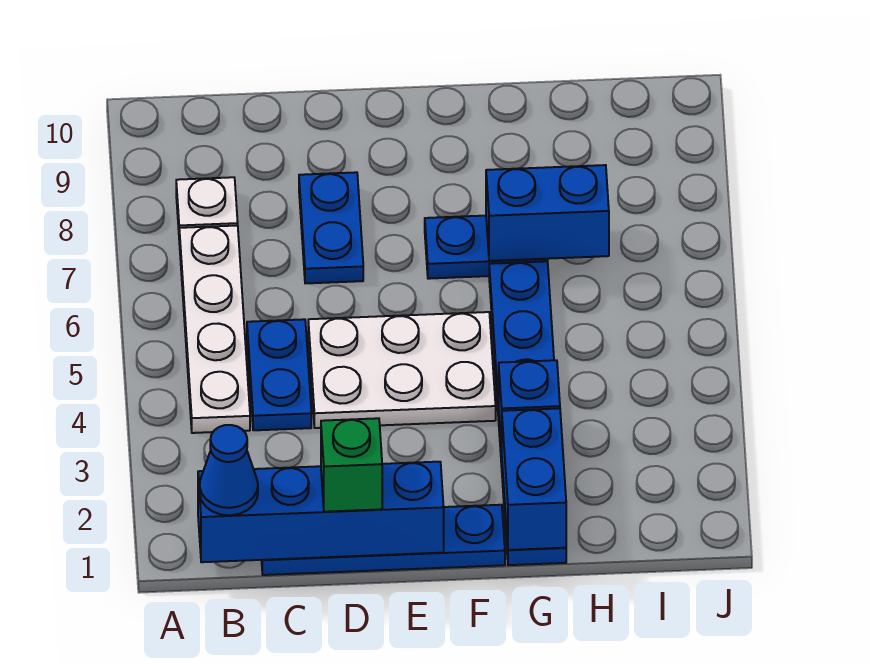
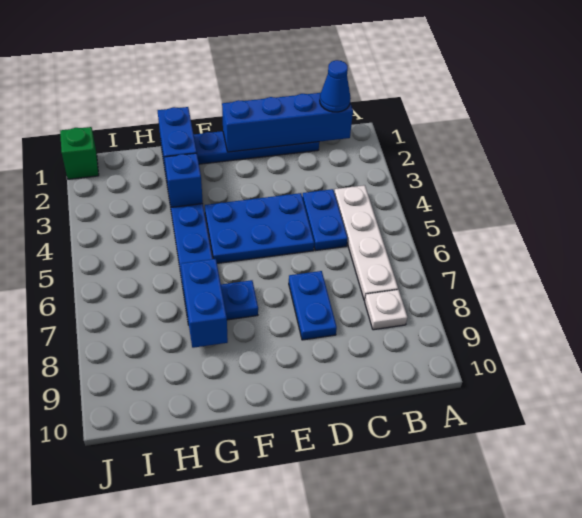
green 1x1 brick [321,418,382,512] -> green 1x1 brick moved to [60,127,99,179]
white 2x3 plate [308,312,496,428] -> blue 2x3 plate [205,193,314,263]
blue 1x2 brick [486,165,609,261] -> blue 1x2 brick turned to [181,259,228,348]

